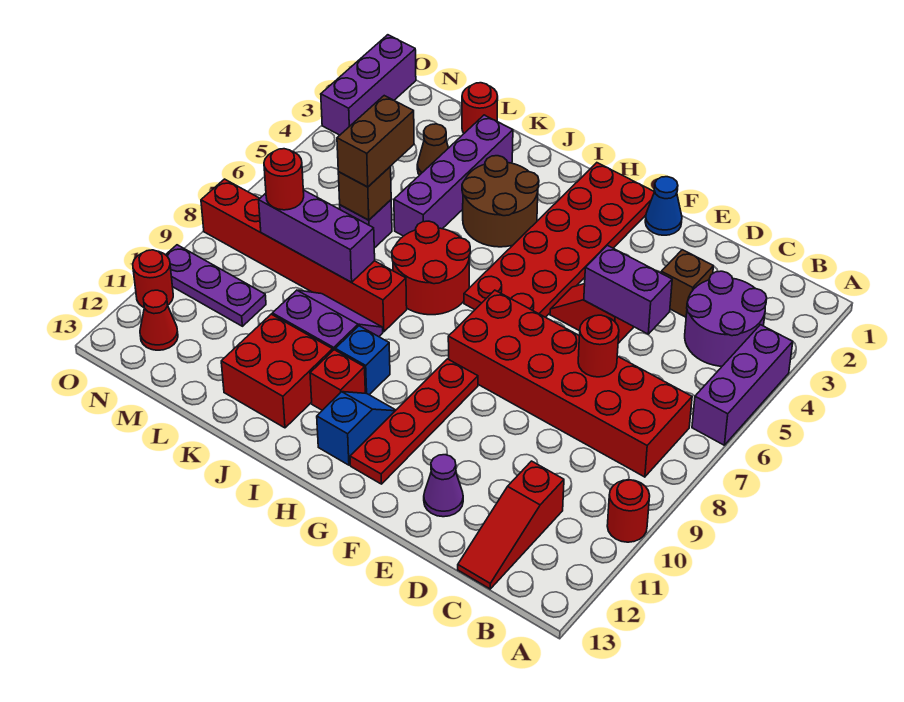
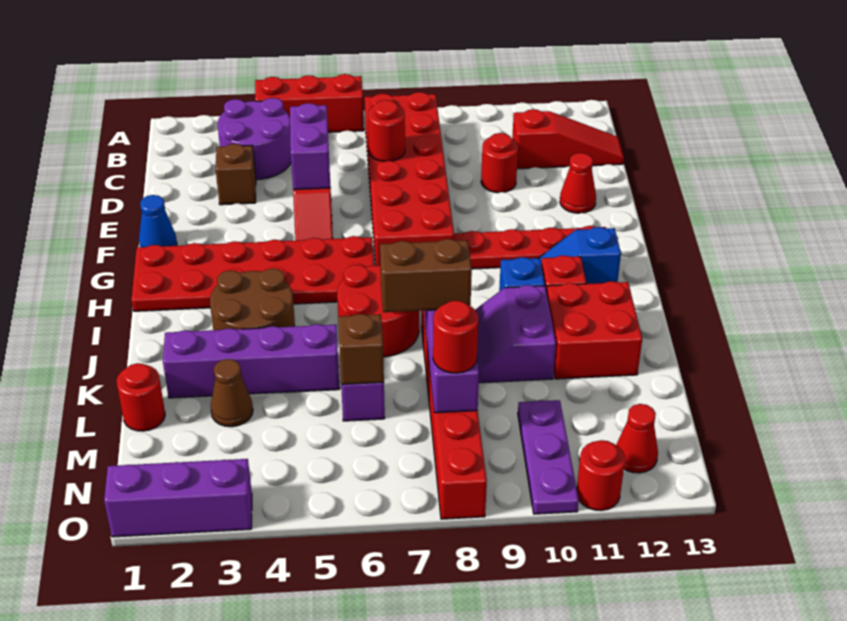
purple 1x3 brick [692,325,793,445] -> red 1x3 brick [255,74,364,132]
red 1x1 round brick [607,480,650,542] -> red 1x1 round brick moved to [481,133,518,193]
purple 1x1 cone [424,455,463,517] -> red 1x1 cone [560,153,596,213]
brown 1x2 brick [337,96,414,187] -> brown 1x2 brick moved to [380,239,472,312]

